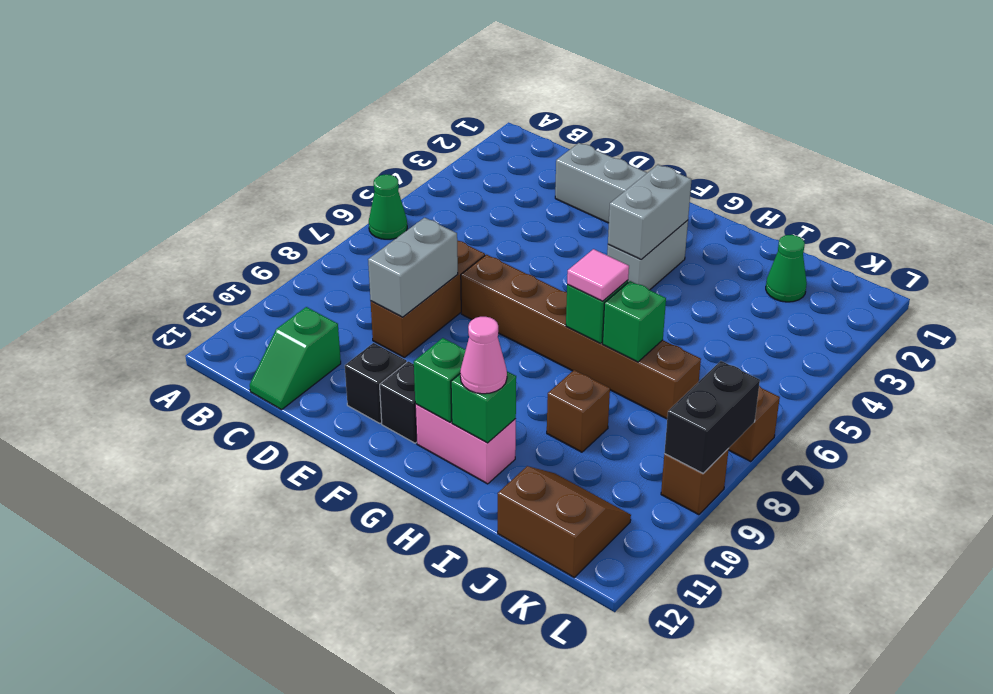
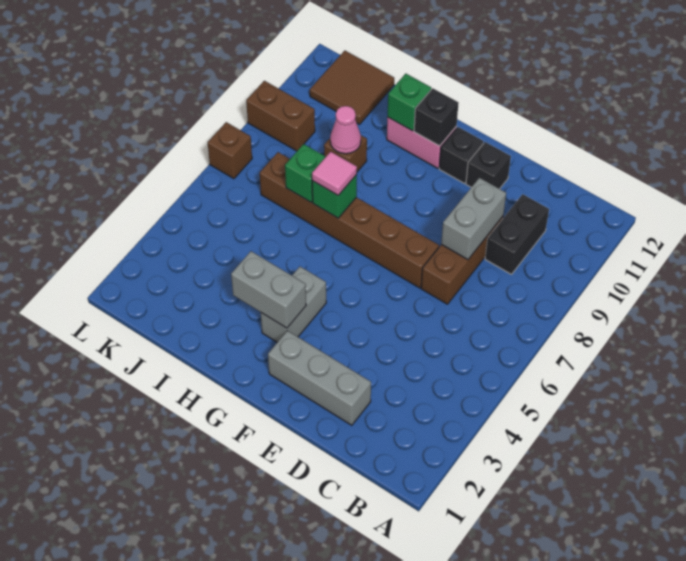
green 1x1 cone [369,175,407,239] -> none
green 1x2 slope [250,307,341,410] -> none
grey 1x2 brick [608,165,692,259] -> grey 1x2 brick turned to [231,251,306,328]
green 1x1 brick [414,338,466,422] -> black 1x1 brick [414,88,459,146]
pink 1x1 cone [460,317,507,394] -> pink 1x1 cone moved to [330,106,361,154]
green 1x1 cone [766,235,807,302] -> none
brown 2x2 slope [498,466,631,577] -> brown 2x2 tile [310,51,394,124]
black 1x2 brick [664,361,760,473] -> black 1x2 brick moved to [485,194,549,274]
brown 1x1 brick [661,449,729,515] -> brown 1x2 brick [246,81,315,151]

